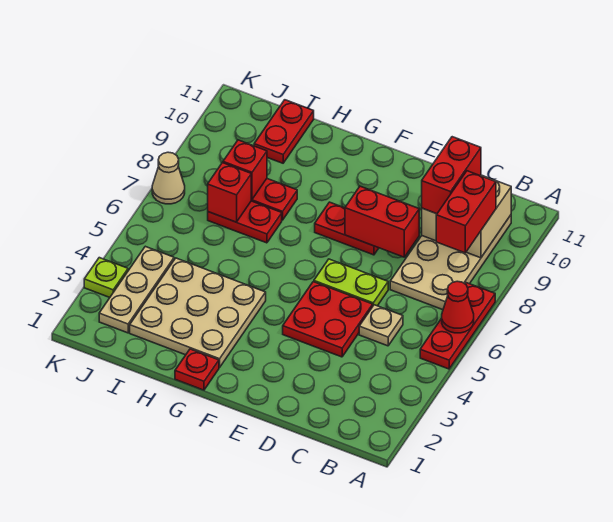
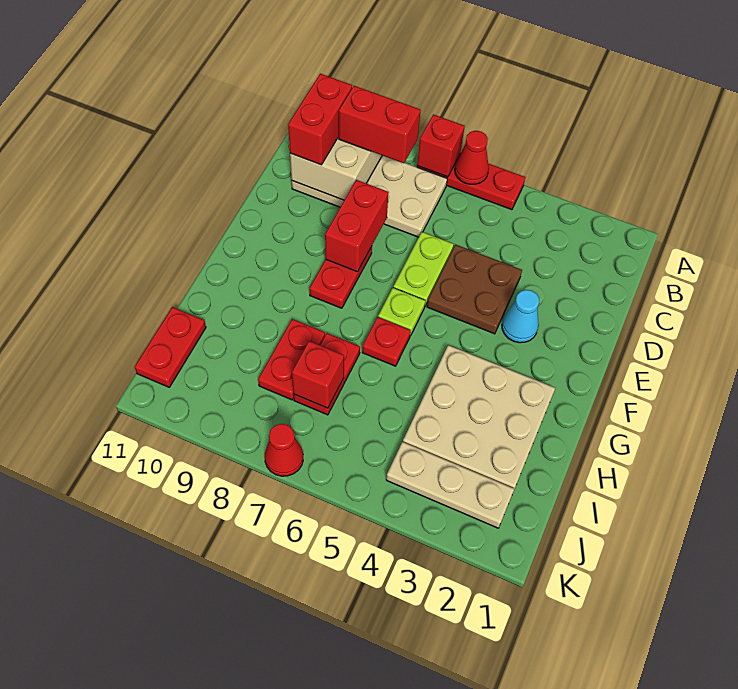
tan 1x1 plate [359,305,403,346] -> none
red 1x2 brick [422,137,481,214] -> red 1x2 brick turned to [288,74,352,165]
red 2x2 plate [283,282,373,357] -> brown 2x2 plate [427,245,522,334]
none -> cyan 1x1 cone [502,290,539,343]
red 1x1 plate [175,349,219,390] -> red 1x1 plate moved to [362,317,411,366]
red 1x1 brick [223,140,267,200] -> red 1x1 brick moved to [417,114,465,177]
red 1x2 plate [254,100,314,163] -> red 1x2 plate turned to [135,307,206,387]
lime 1x1 plate [84,258,128,297] -> lime 1x1 plate moved to [378,288,425,336]
tan 1x1 cone [152,152,185,204] -> red 1x1 cone [265,424,303,476]

